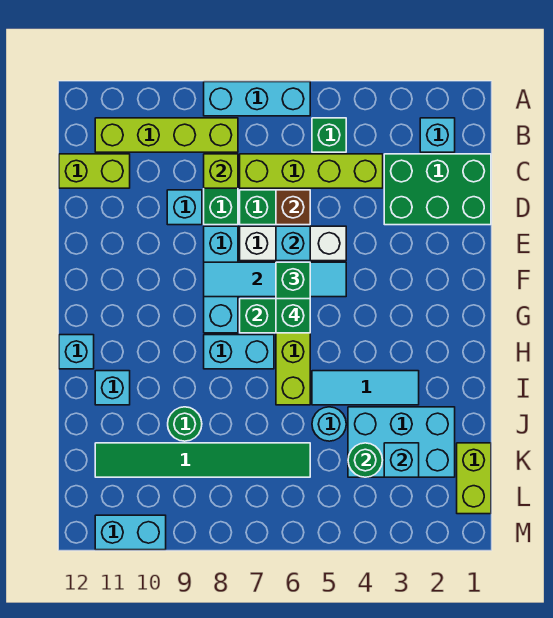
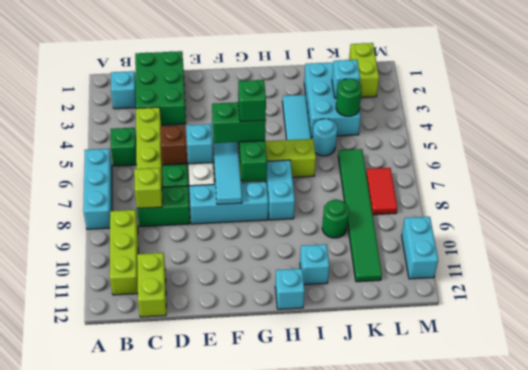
lime 1x4 brick [95,118,238,152] -> lime 1x3 brick [110,210,138,295]
cyan 1x1 brick [167,190,202,225] -> none
lime 1x2 brick [457,443,491,514] -> lime 1x2 brick turned to [349,43,379,97]
none -> red 1x2 tile [366,168,397,215]

